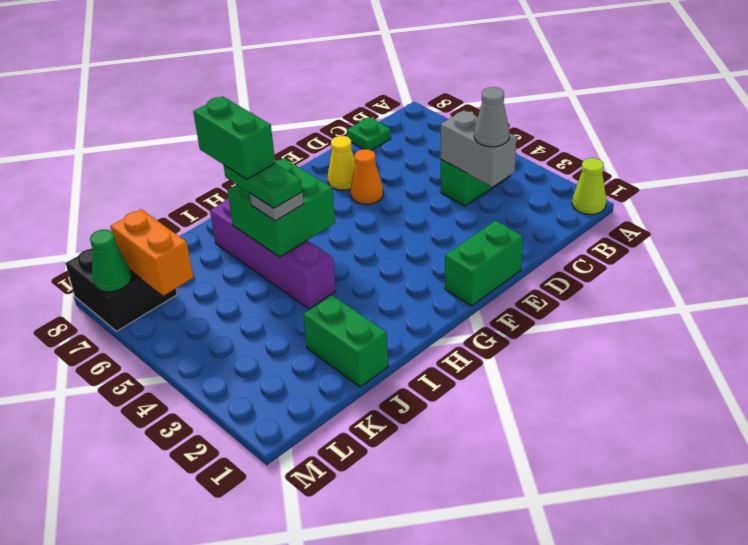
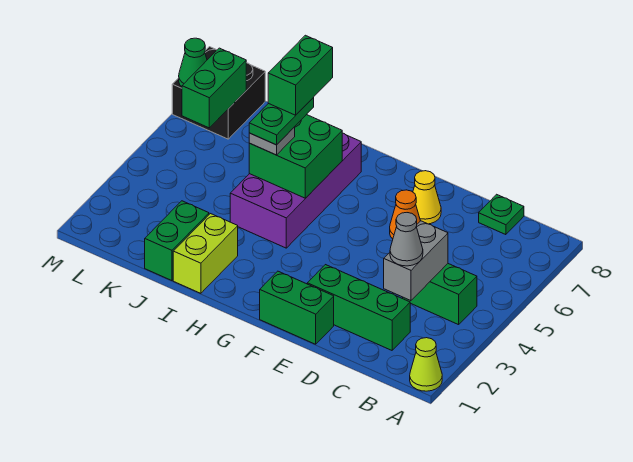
none -> green 1x3 brick [307,265,410,350]
none -> lime 1x2 brick [173,214,238,293]
purple 1x4 brick [210,198,336,309] -> purple 2x4 brick [230,133,361,248]
orange 1x2 brick [111,209,193,296] -> green 1x2 brick [182,48,246,128]

